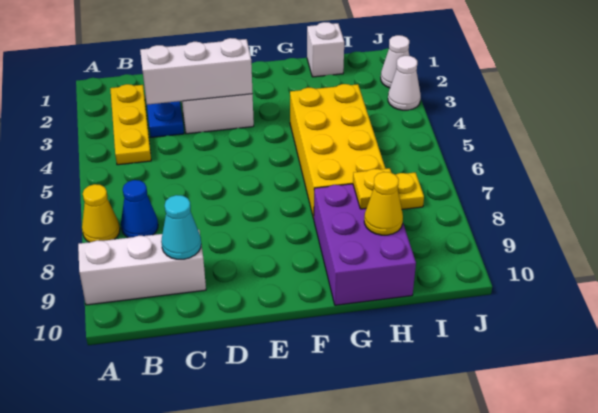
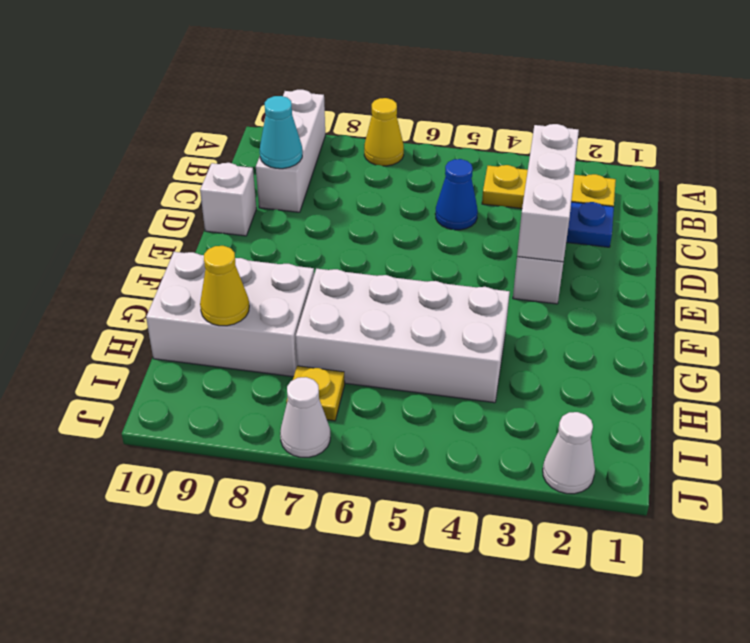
blue 1x1 cone [121,180,158,238] -> blue 1x1 cone moved to [435,159,478,230]
yellow 2x4 brick [290,84,386,219] -> white 2x4 brick [296,268,510,403]
purple 2x3 brick [314,184,416,305] -> white 2x3 brick [146,252,314,377]
white 1x1 brick [307,22,344,77] -> white 1x1 brick moved to [200,163,256,236]
yellow 1x1 plate [353,168,391,209] -> none
white 1x1 cone [388,56,421,110] -> white 1x1 cone moved to [280,377,330,457]

